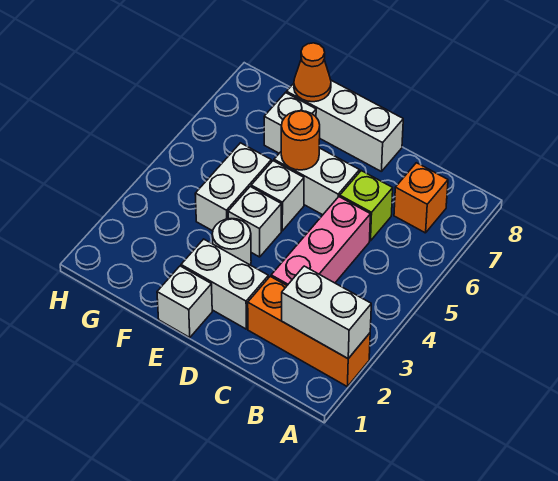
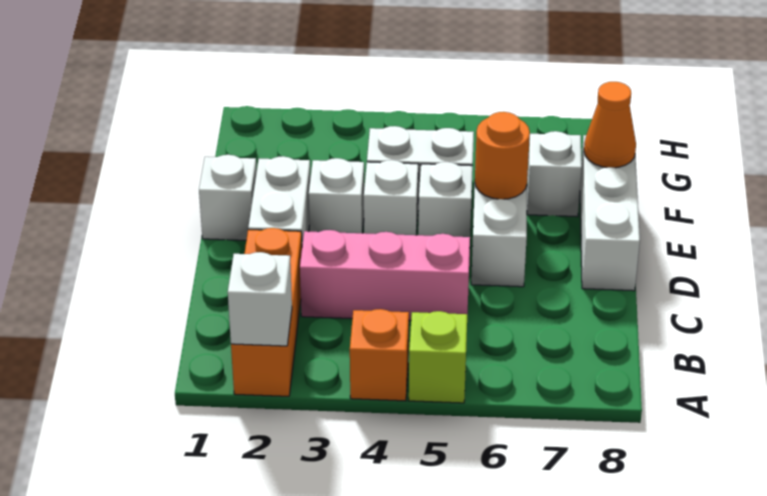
white 1x2 brick [282,266,371,358] -> white 1x1 brick [228,252,292,346]
orange 1x1 brick [394,163,448,233] -> orange 1x1 brick moved to [350,309,409,401]
lime 1x1 brick [340,171,393,241] -> lime 1x1 brick moved to [409,311,467,403]
white 1x1 round brick [212,219,251,265] -> white 1x1 brick [309,158,364,233]

